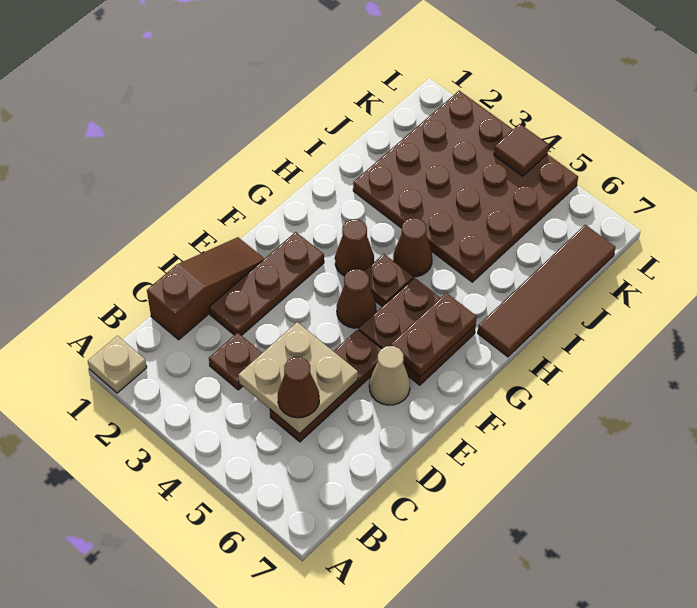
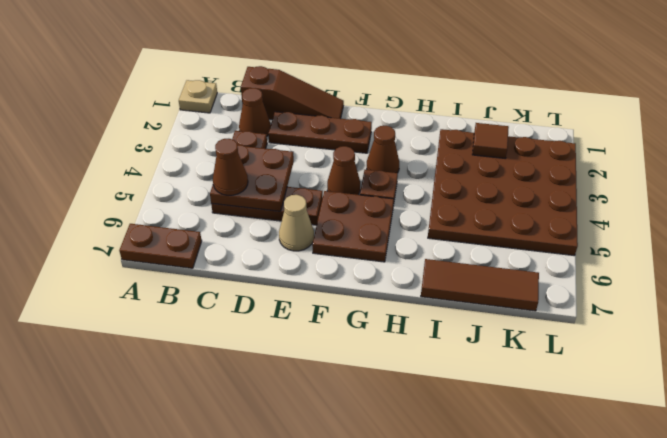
tan 2x2 plate [238,322,358,434] -> brown 2x2 plate [210,145,294,211]
brown 1x2 plate [390,293,477,377] -> brown 1x2 plate moved to [119,224,202,268]
brown 1x1 cone [393,218,432,277] -> brown 1x1 cone moved to [239,88,271,136]
brown 1x4 tile [478,225,615,357] -> brown 1x3 tile [421,259,539,311]
brown 1x1 tile [494,124,549,176] -> brown 1x1 tile moved to [472,123,509,158]

